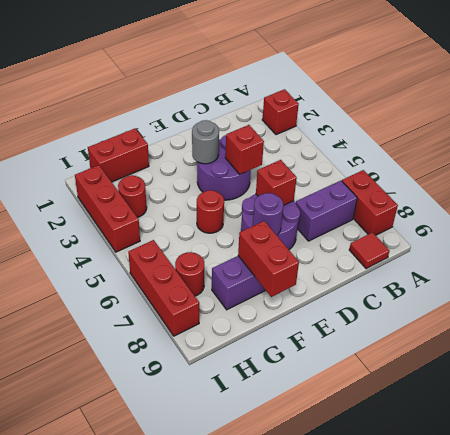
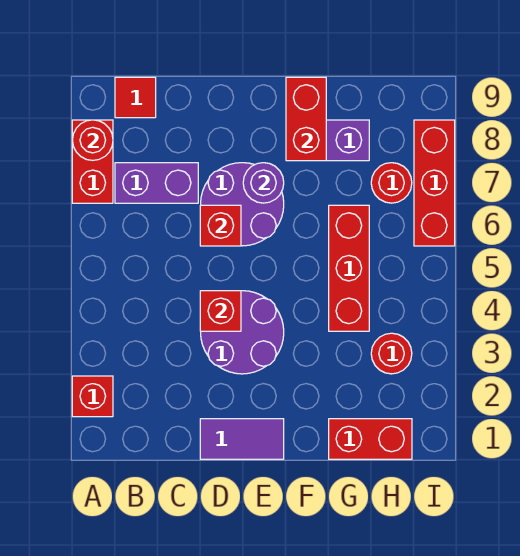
none -> purple 1x2 tile [200,419,284,459]
grey 1x1 round brick [192,120,219,164] -> none
red 1x1 round brick [197,190,224,233] -> red 1x1 round brick moved to [72,120,113,160]
red 1x3 brick [75,165,140,252] -> red 1x3 brick moved to [329,205,369,331]

